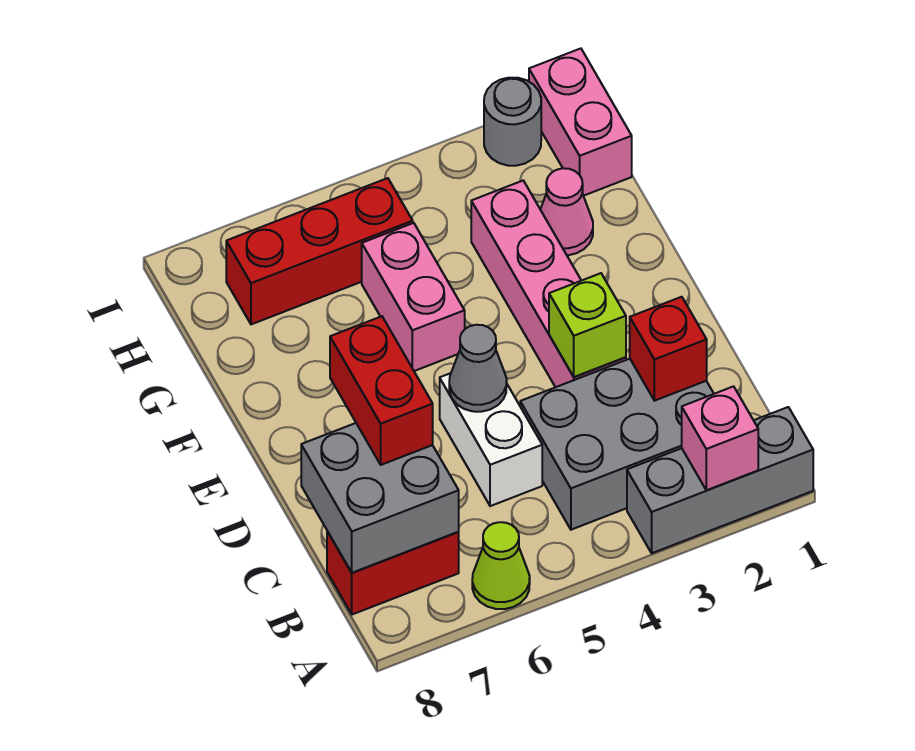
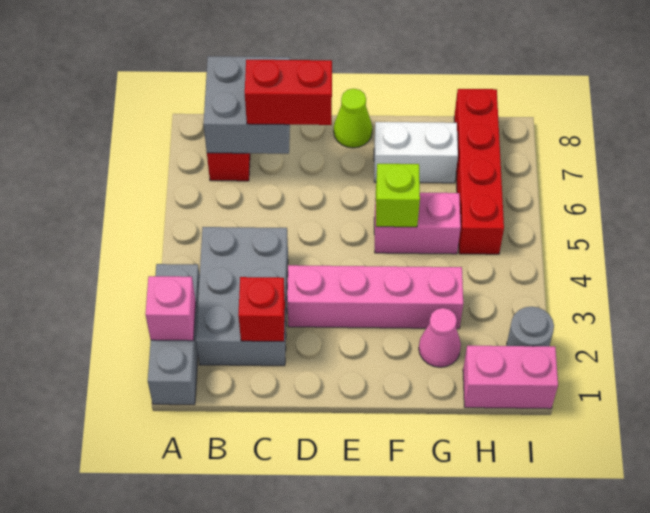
lime 1x1 cone [472,522,530,609] -> lime 1x1 cone moved to [334,89,372,148]
white 1x2 brick [440,373,542,506] -> white 1x2 brick moved to [374,122,458,183]
lime 1x1 brick [549,273,626,377] -> lime 1x1 brick moved to [376,164,420,227]
grey 1x1 cone [449,325,507,412] -> none
red 1x3 brick [226,178,413,324] -> red 1x4 brick [454,89,504,254]

